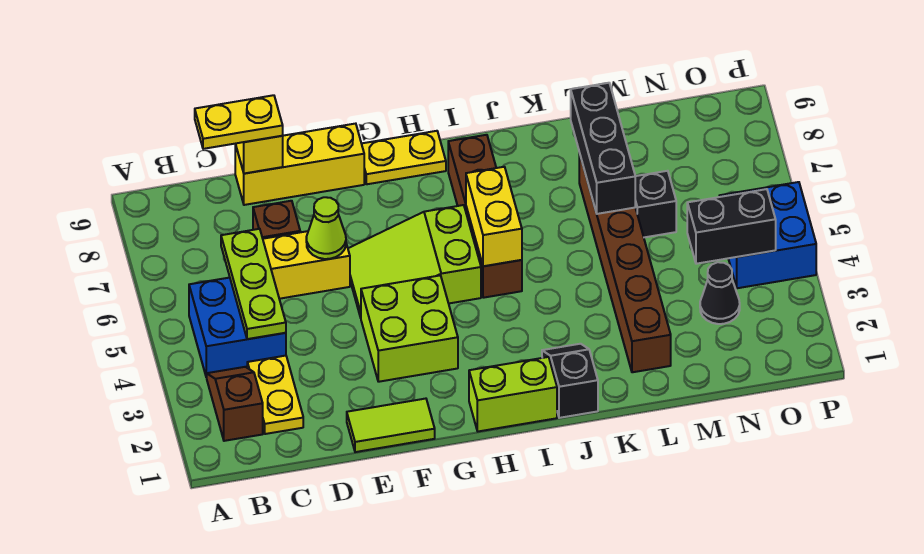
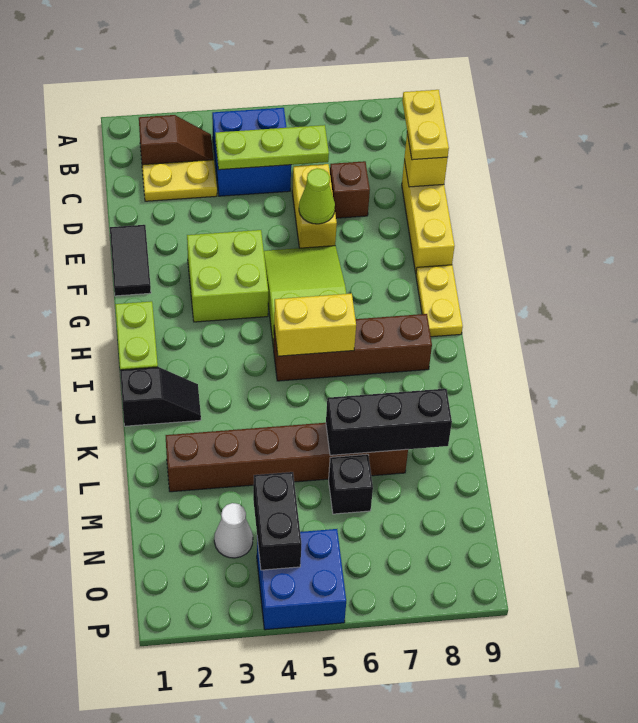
lime 1x2 tile [347,399,435,452] -> black 1x2 tile [110,225,151,296]
black 1x1 cone [700,262,740,324] -> white 1x1 cone [214,503,253,558]

